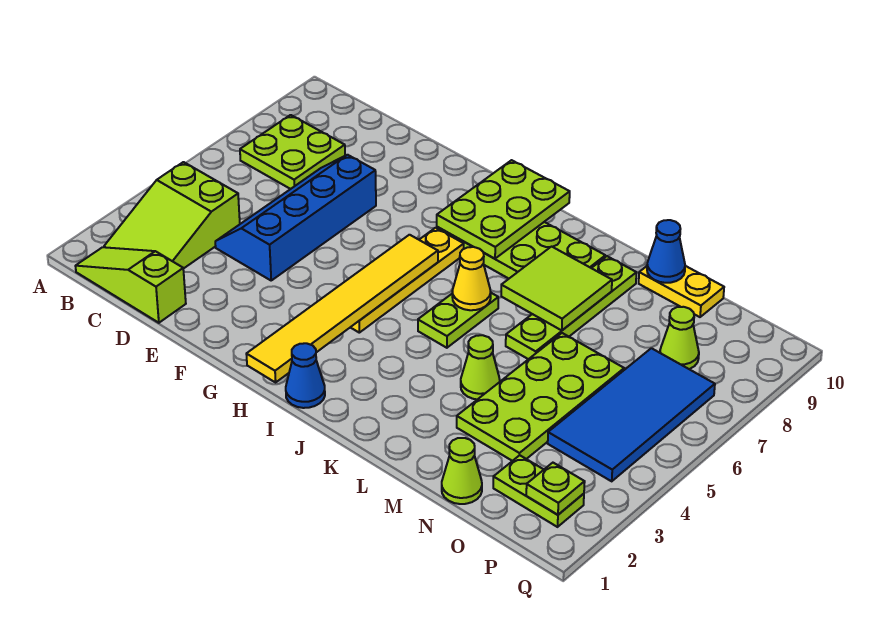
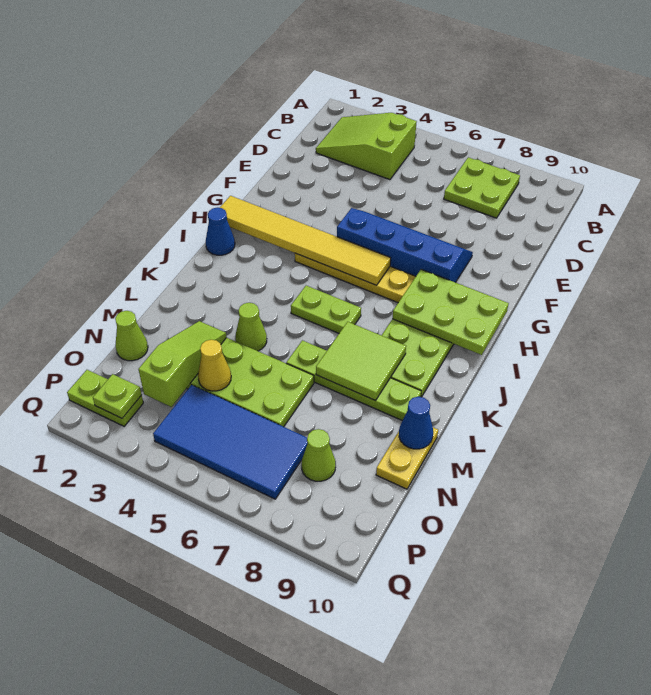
lime 1x3 slope [76,247,186,323] -> lime 1x3 slope moved to [138,321,227,407]
blue 2x4 slope [215,155,376,280] -> blue 2x4 slope moved to [337,208,473,283]
yellow 1x1 cone [452,247,491,310] -> yellow 1x1 cone moved to [198,340,231,391]
lime 1x2 plate [493,455,584,527] -> lime 1x2 plate turned to [67,370,143,426]

